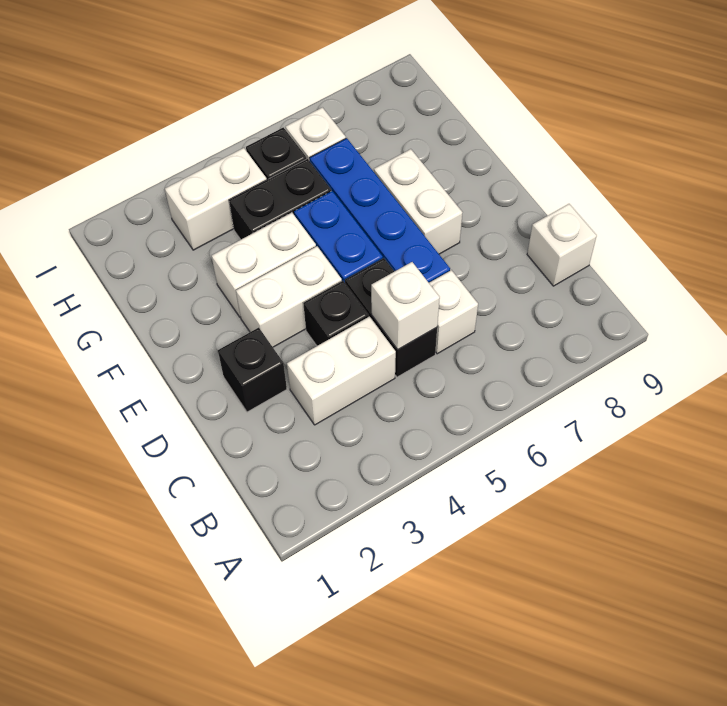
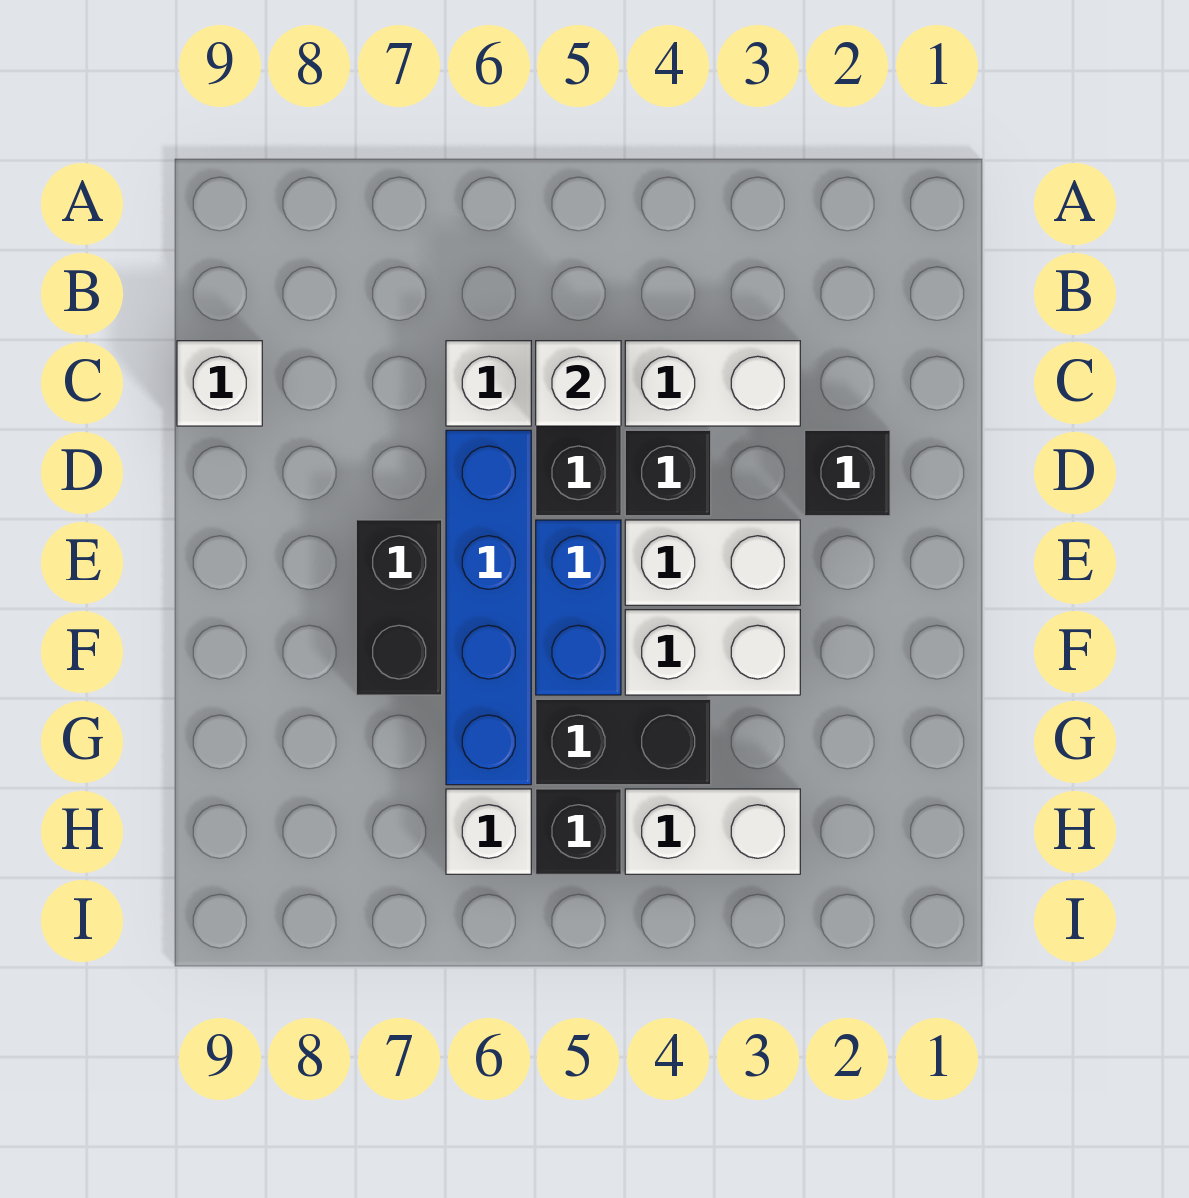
white 1x2 brick [374,149,463,254] -> black 1x2 brick [356,520,442,695]

